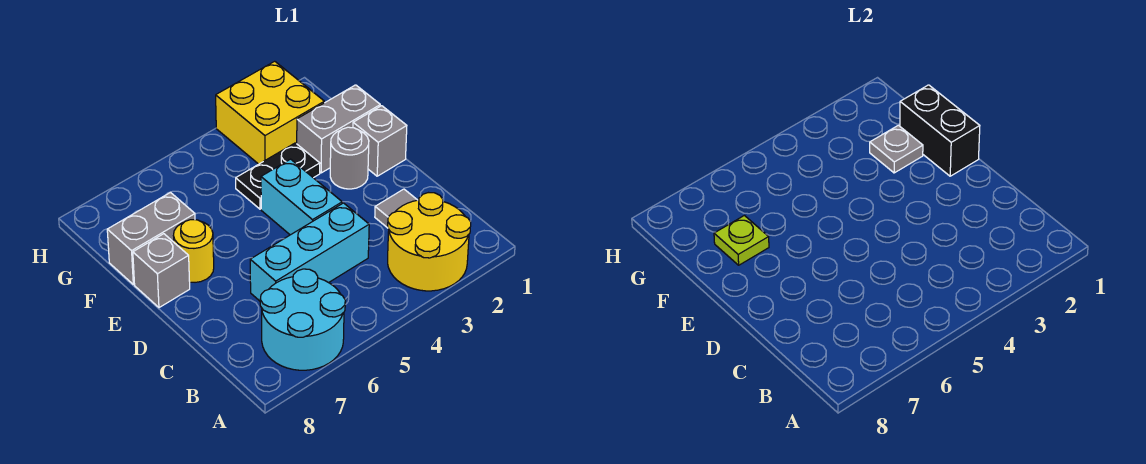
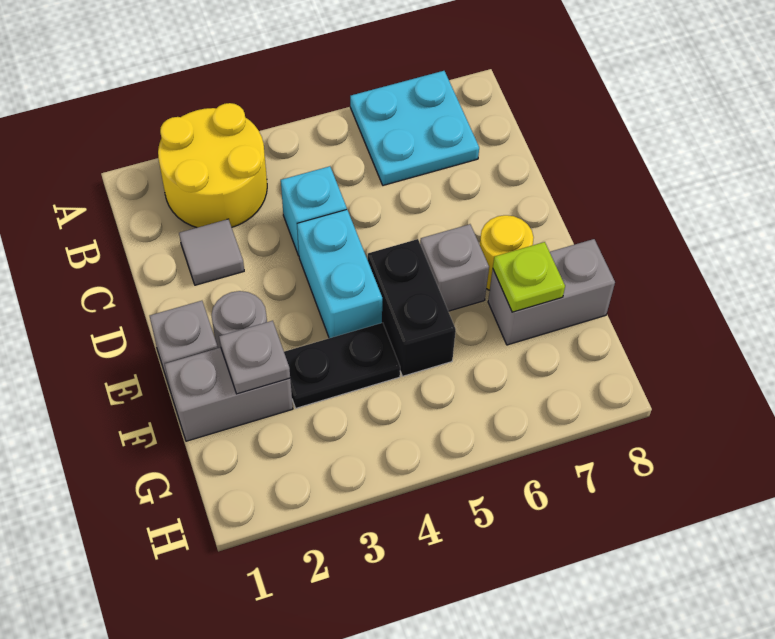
cyan 2x2 round brick [260,269,345,370] -> cyan 2x2 plate [350,71,479,185]
cyan 1x3 brick [250,203,369,301] -> cyan 1x1 brick [281,166,347,256]
black 1x2 brick [900,85,980,176] -> black 1x2 brick moved to [368,239,456,376]
grey 1x1 brick [133,234,190,308] -> grey 1x1 brick moved to [420,224,489,311]
yellow 2x2 brick [216,61,324,164] -> none

